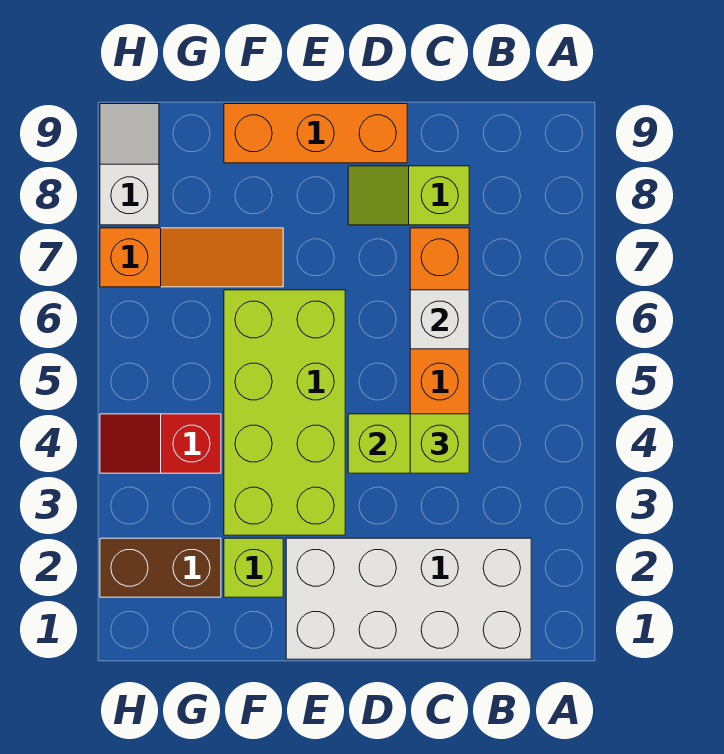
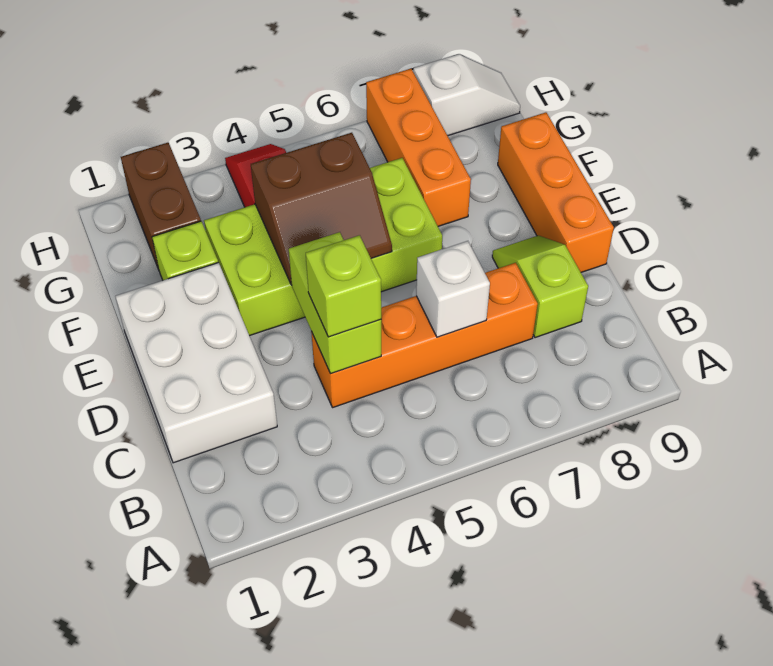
white 2x4 brick [286,538,531,659] -> white 2x3 brick [115,263,277,463]
none -> brown 2x2 slope [251,133,392,285]
orange 1x3 slope [100,228,283,287] -> orange 1x3 brick [366,69,471,226]

